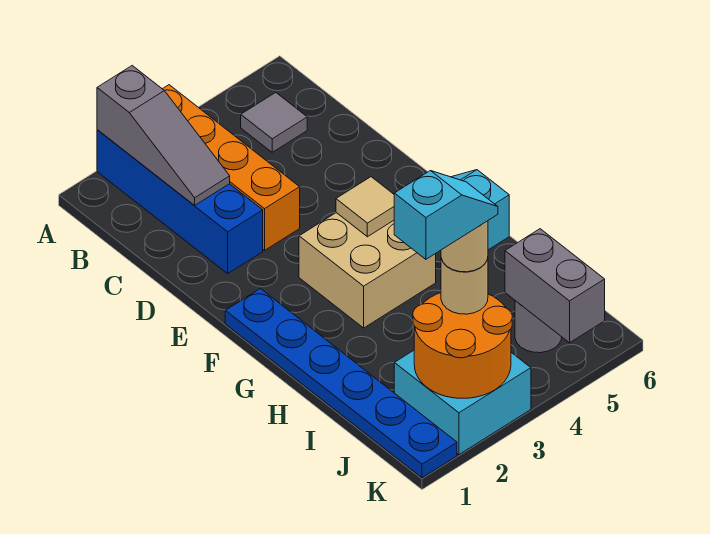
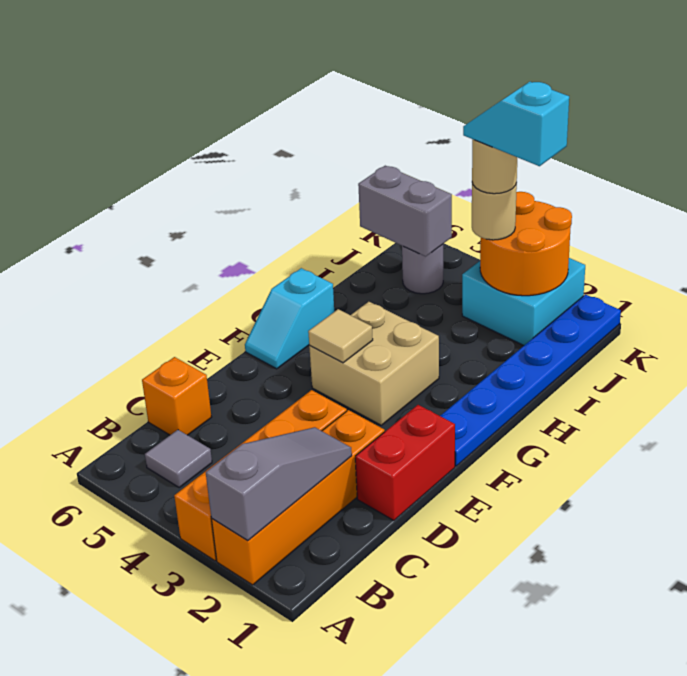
blue 1x4 brick [97,130,263,273] -> orange 1x4 brick [212,410,385,585]
none -> orange 1x1 brick [142,357,211,435]
none -> red 1x2 brick [355,405,455,521]
grey 1x2 brick [505,229,605,343] -> grey 1x2 brick turned to [358,166,452,256]

